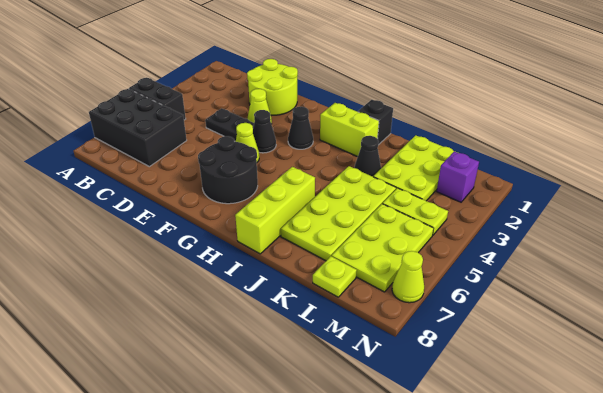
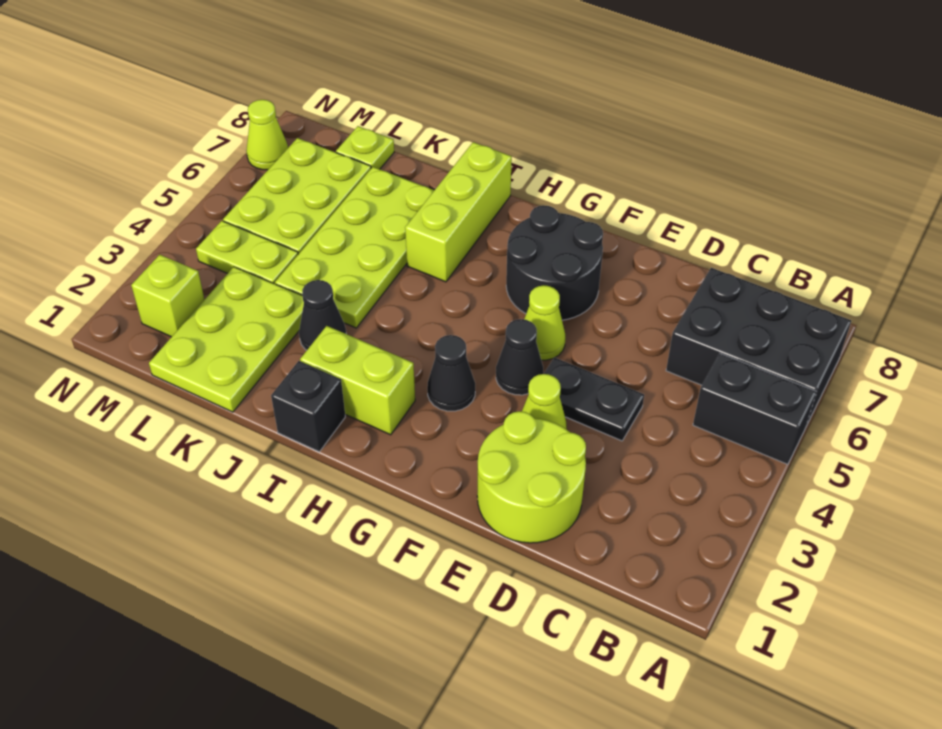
purple 1x1 brick [437,151,479,202] -> lime 1x1 brick [131,255,205,337]

